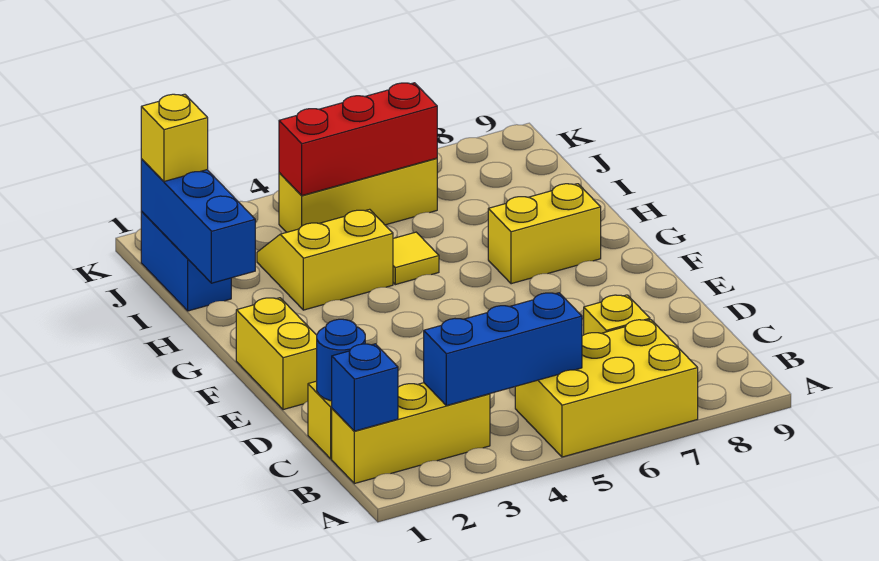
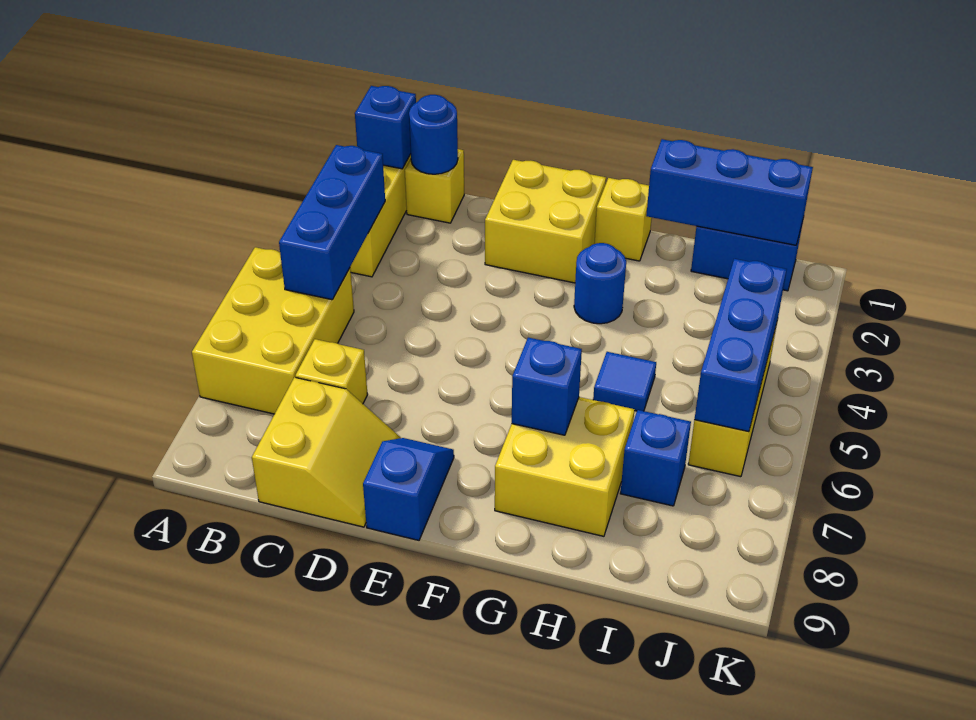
yellow 1x2 brick [236,298,317,410] -> yellow 2x2 brick [485,160,606,283]
none -> blue 1x2 slope [363,438,454,540]
none -> blue 1x1 round brick [574,243,626,324]
yellow 1x2 brick [488,184,601,284] -> yellow 2x2 brick [495,397,635,536]
none -> blue 1x1 brick [512,338,582,435]
yellow 2x2 slope [257,209,393,310] -> yellow 2x2 slope moved to [252,377,400,527]
yellow 1x1 tile [393,232,439,285] -> blue 1x1 tile [593,352,656,411]
none -> blue 1x1 brick [620,410,691,506]
yellow 1x1 brick [141,94,208,181] -> yellow 1x1 brick moved to [594,178,652,261]
red 1x3 brick [279,83,437,196] -> blue 1x3 brick [695,259,787,432]

